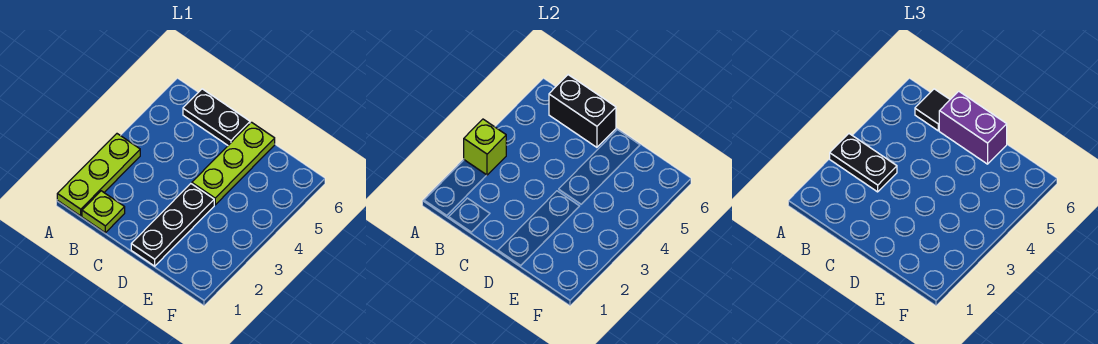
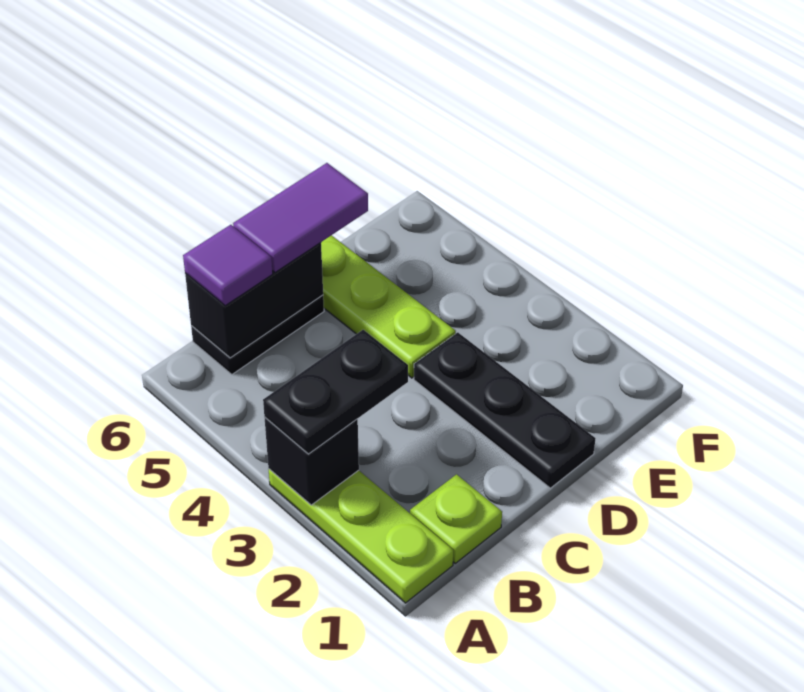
lime 1x1 brick [464,119,506,175] -> black 1x1 brick [265,418,359,505]
black 1x1 tile [915,89,950,131] -> purple 1x1 tile [183,225,273,305]
purple 1x2 brick [939,91,1007,164] -> purple 1x2 tile [233,163,368,272]

